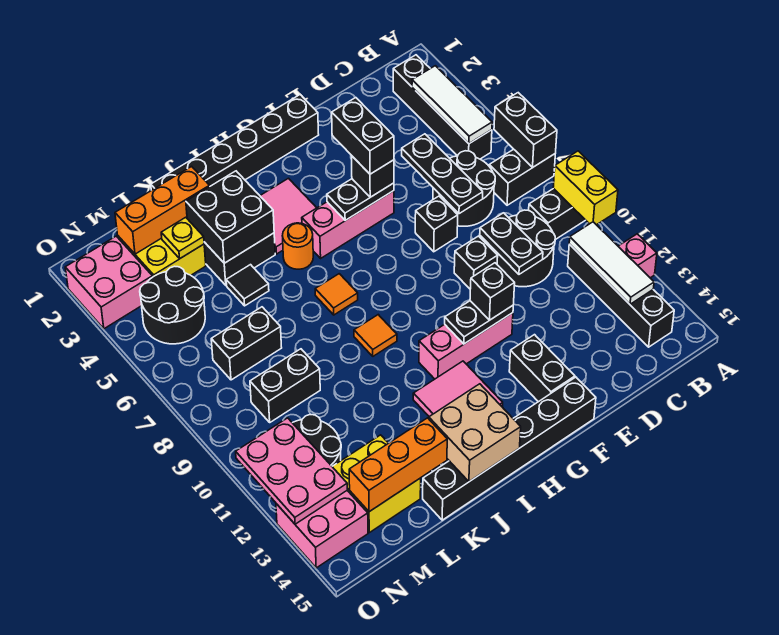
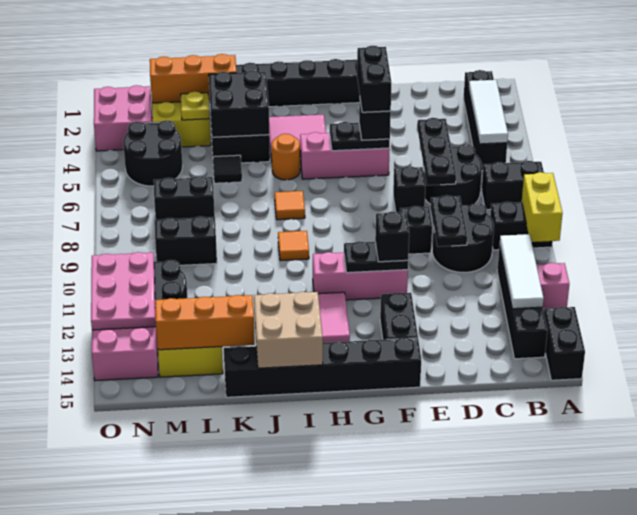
black 1x2 brick [494,93,557,167] -> black 1x2 brick moved to [544,307,585,380]

